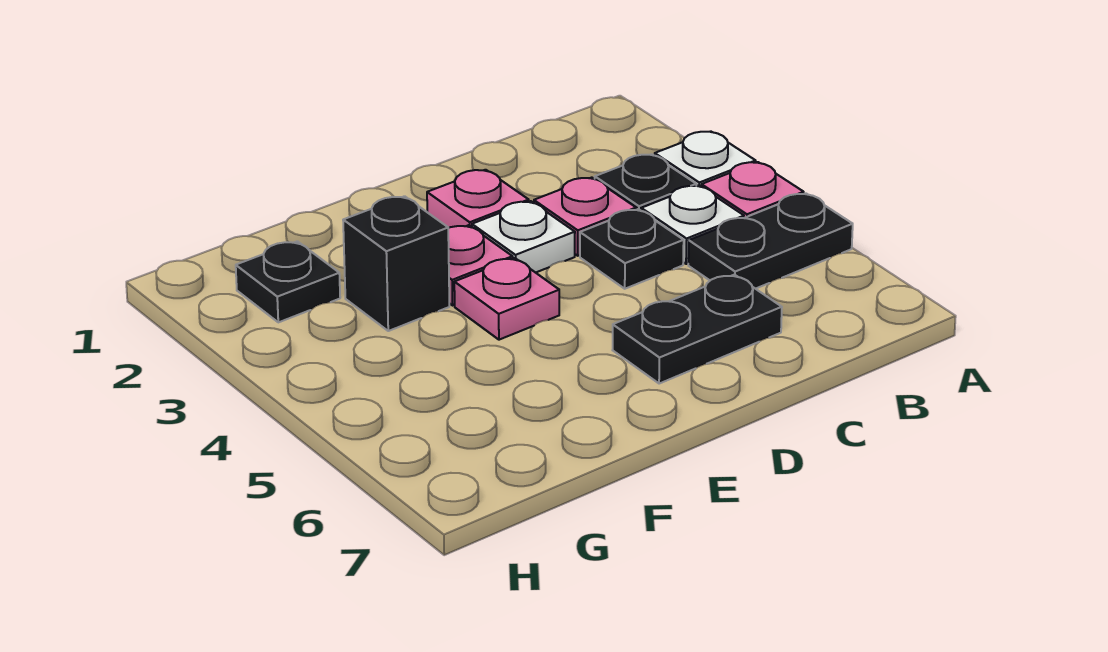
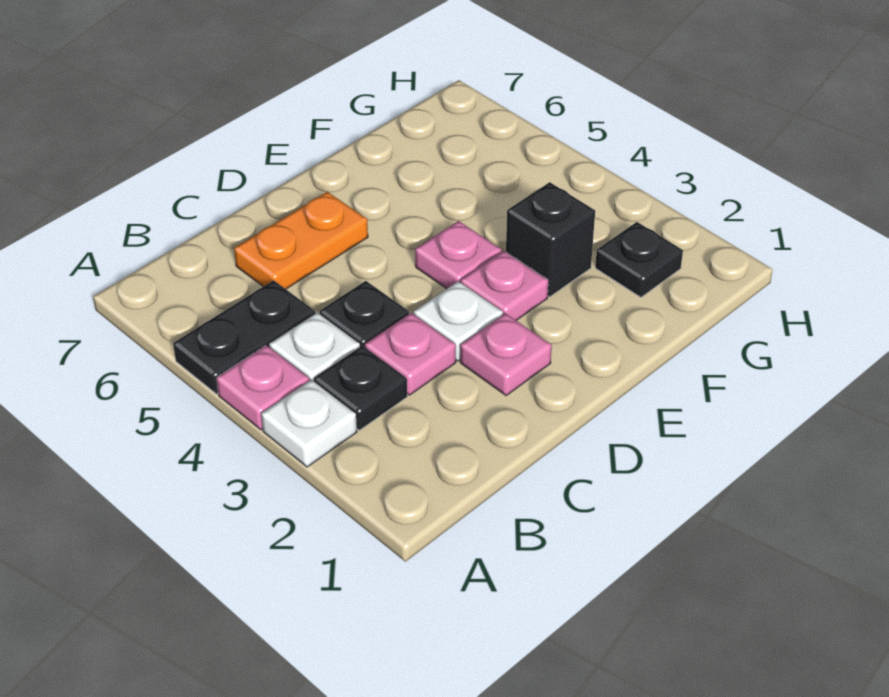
black 1x2 plate [613,275,782,384] -> orange 1x2 plate [234,192,368,289]

